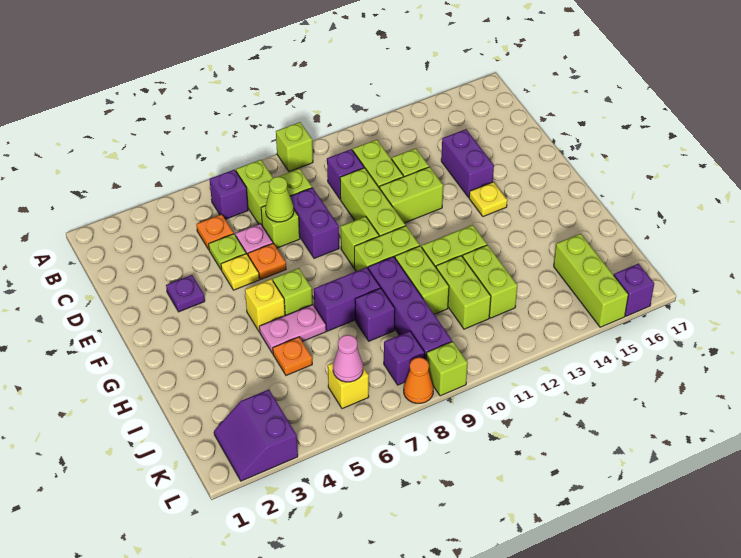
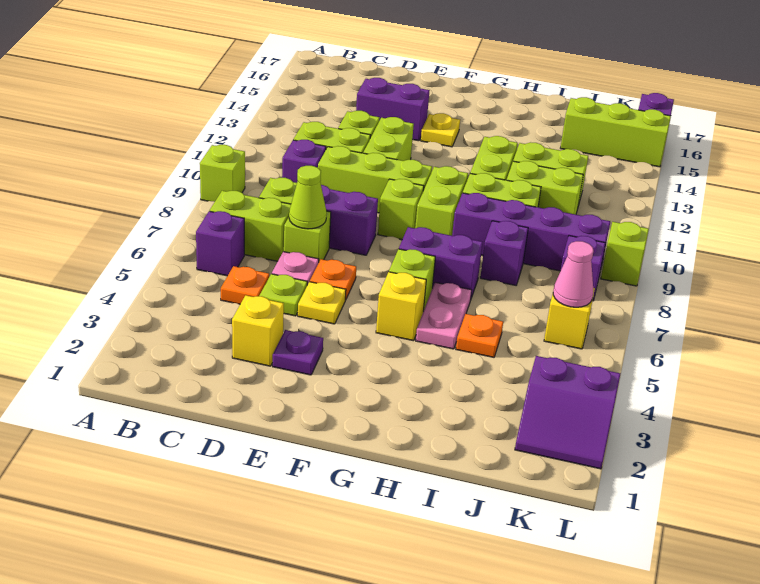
none -> yellow 1x1 brick [232,295,284,366]
purple 1x2 brick [314,267,380,331] -> purple 1x2 brick turned to [399,227,483,298]
orange 1x1 cone [404,357,433,403] -> none

